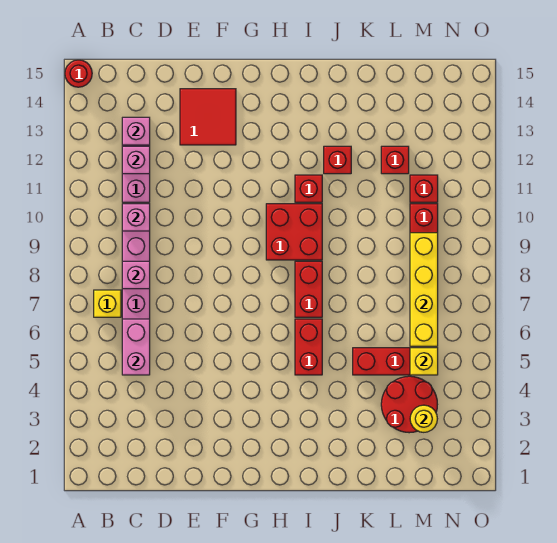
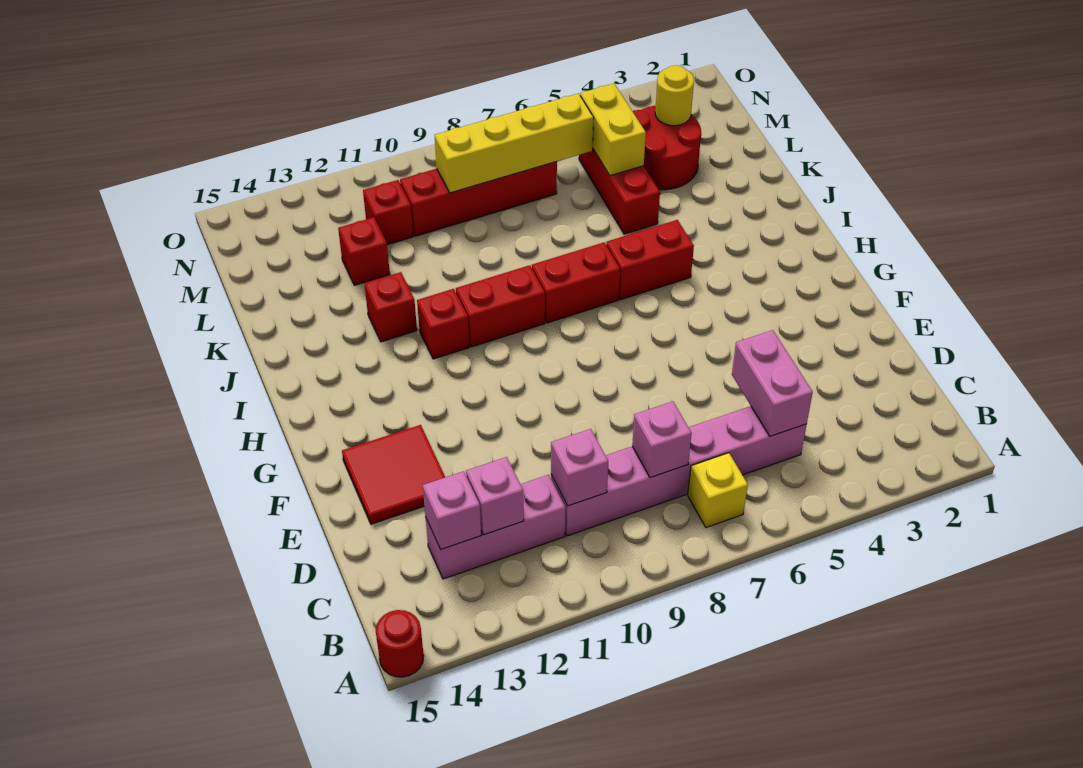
pink 1x2 brick [122,319,150,375] -> pink 1x2 brick turned to [732,330,813,436]
red 2x2 brick [266,204,322,260] -> red 1x2 brick [456,265,545,347]
yellow 1x1 brick [410,348,438,375] -> yellow 1x2 brick [580,83,646,176]

